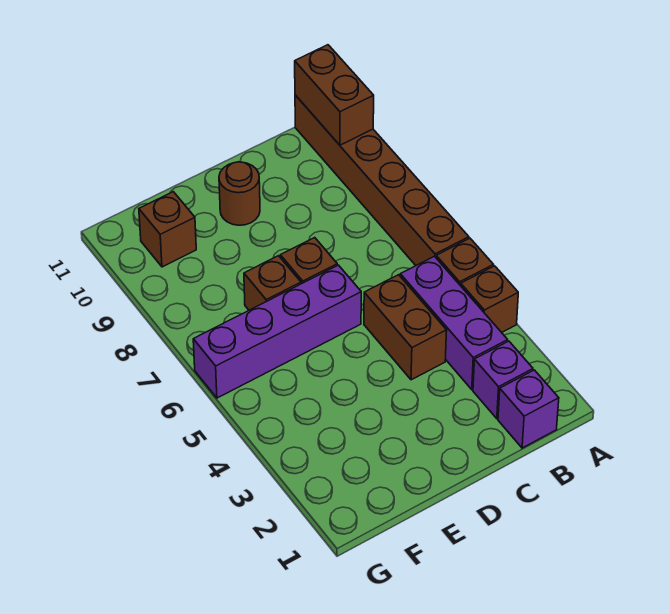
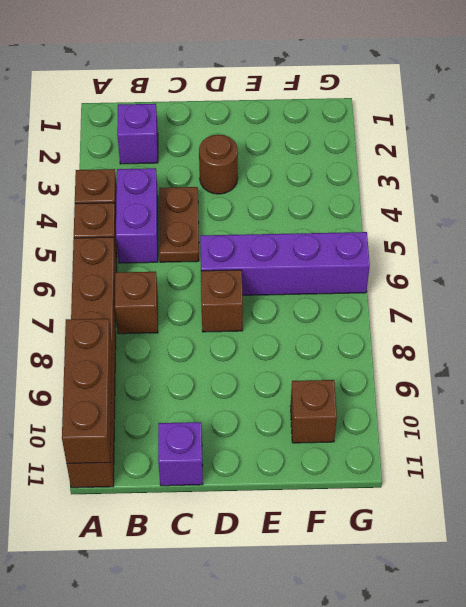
brown 1x2 brick [295,45,374,145] -> brown 1x3 brick [62,319,112,463]
purple 1x1 brick [498,370,559,448] -> purple 1x1 brick moved to [158,422,203,486]
purple 1x3 brick [400,256,508,390] -> purple 1x2 brick [116,168,158,263]
brown 1x2 brick [364,275,447,380] -> brown 1x2 plate [159,187,199,262]
brown 1x1 round brick [219,162,260,225] -> brown 1x1 round brick moved to [199,134,238,194]
brown 1x1 brick [244,256,301,310] -> brown 1x1 brick moved to [115,272,158,334]

